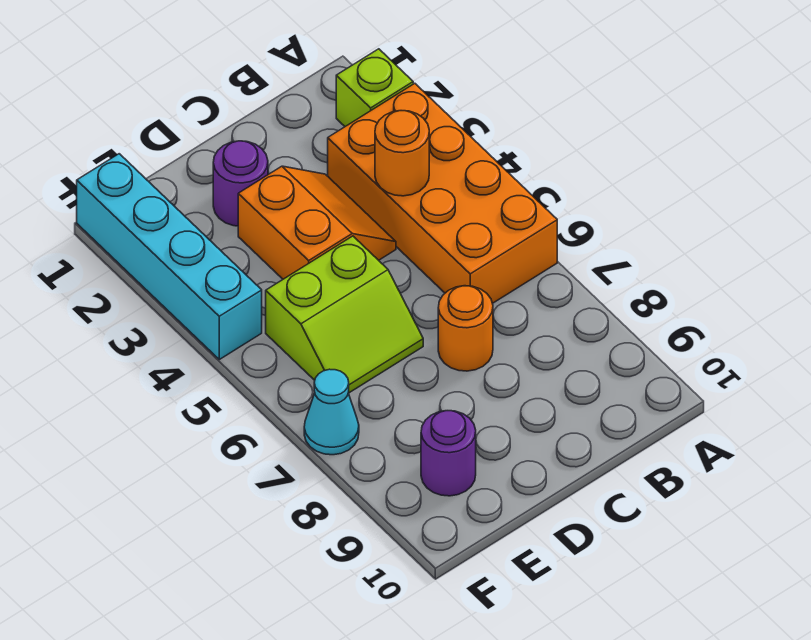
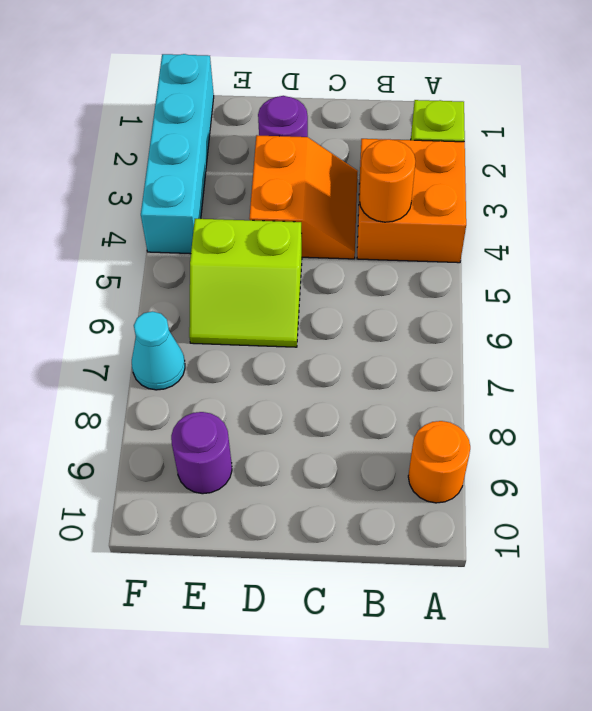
orange 2x4 brick [328,83,557,304] -> orange 2x2 brick [357,139,466,263]
orange 1x1 round brick [438,286,493,371] -> orange 1x1 round brick moved to [408,421,470,503]

